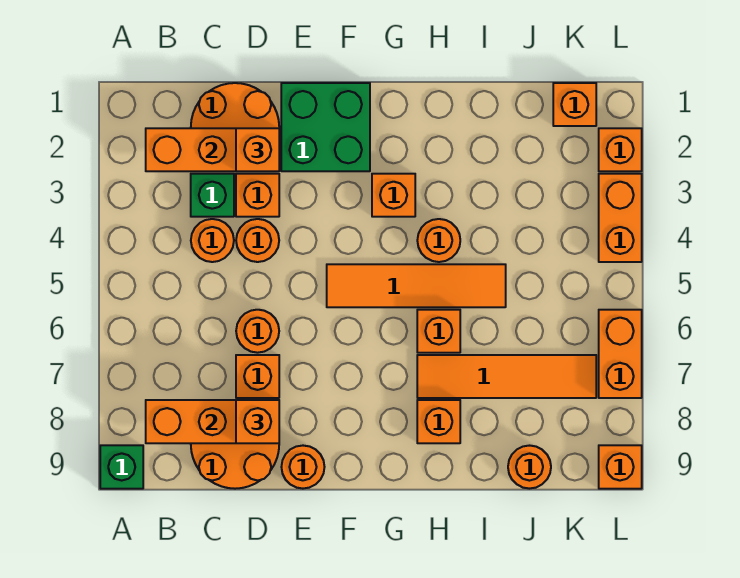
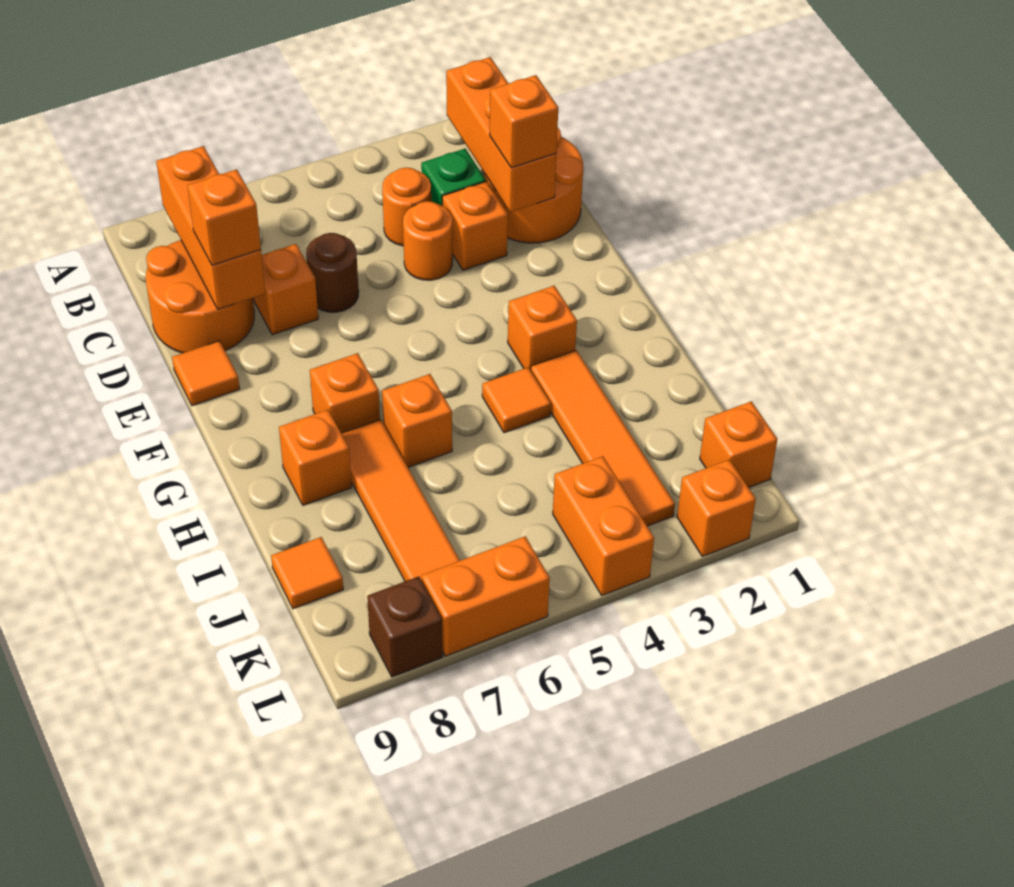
green 1x1 brick [100,445,143,489] -> none
orange 1x1 round brick [236,310,279,353] -> brown 1x1 round brick [306,233,359,312]
green 2x2 brick [281,83,370,171] -> none
orange 1x1 round brick [282,446,324,489] -> orange 1x1 tile [172,341,240,406]
orange 1x4 tile [327,264,506,307] -> orange 1x4 tile moved to [531,350,675,526]
orange 1x1 round brick [417,219,460,262] -> orange 1x1 tile [482,367,551,433]
orange 1x1 round brick [508,446,551,489] -> orange 1x1 tile [271,537,343,609]
orange 1x2 brick [599,174,642,262] -> orange 1x2 brick turned to [553,456,654,595]
none -> brown 1x1 brick [367,576,443,677]
orange 1x1 brick [599,445,642,489] -> orange 1x1 brick moved to [310,353,380,433]

